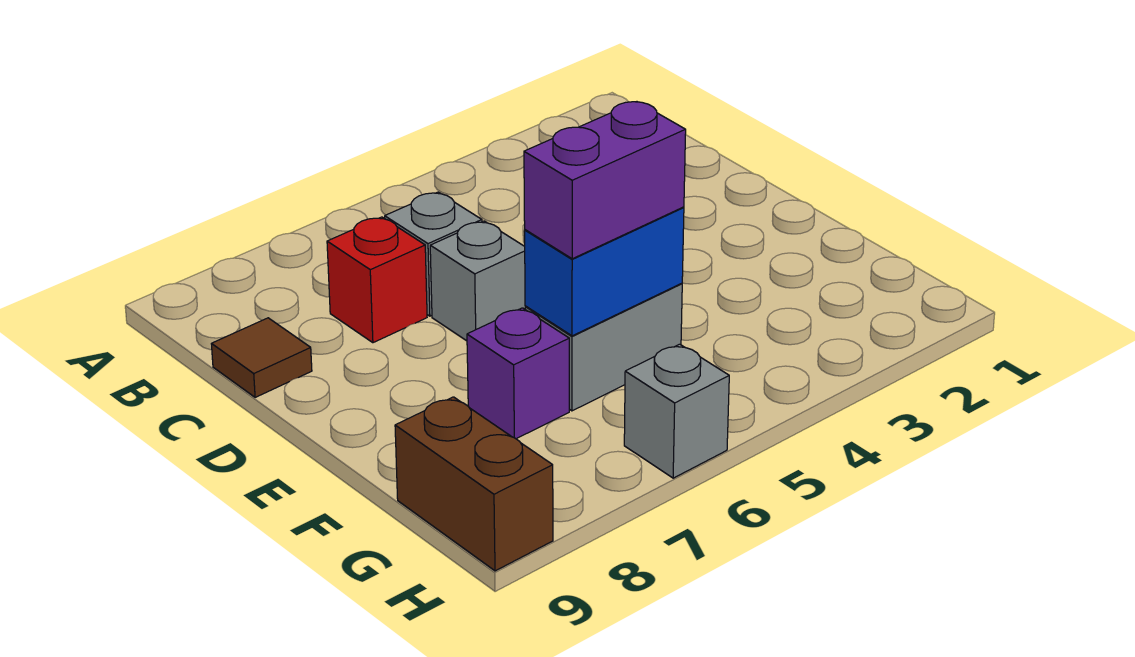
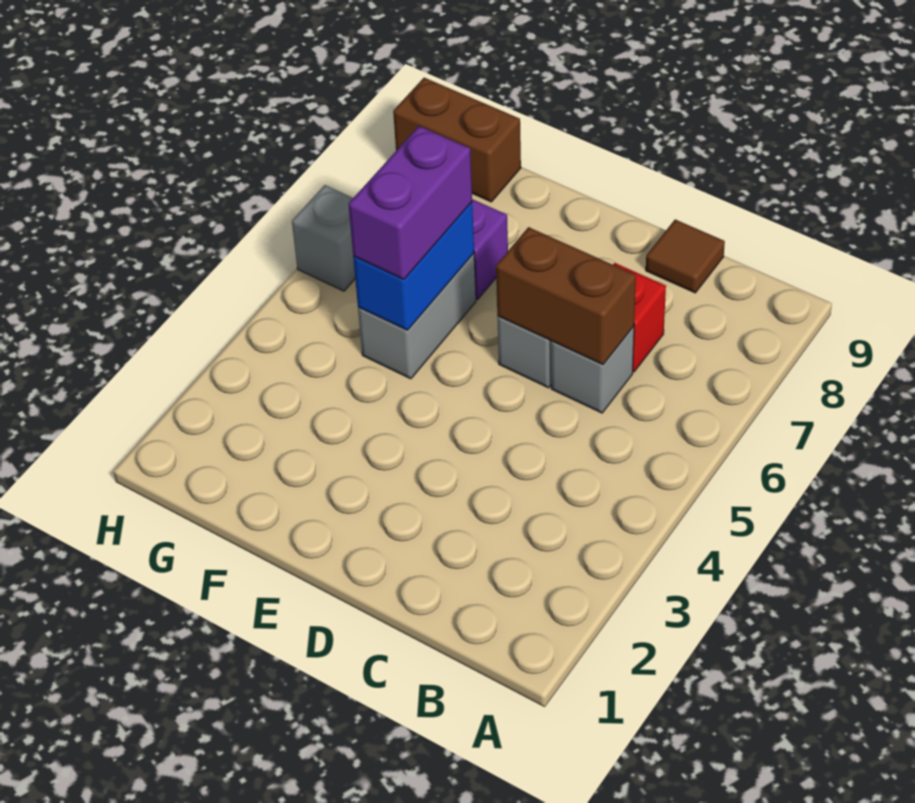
none -> brown 1x2 brick [496,227,636,365]

